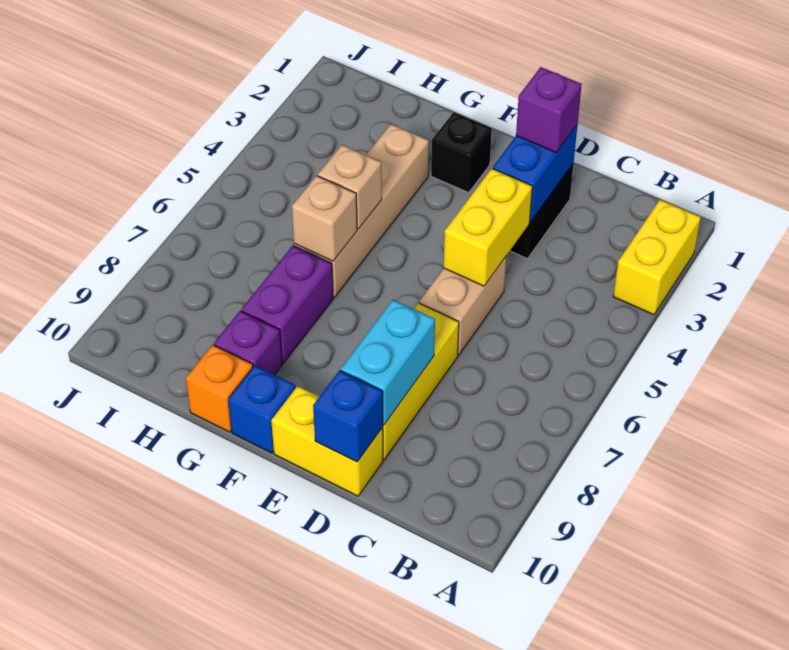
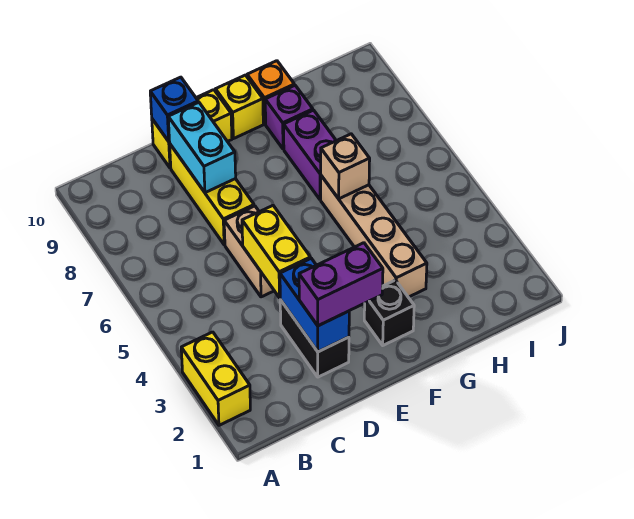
purple 1x1 brick [516,67,582,153] -> purple 1x2 brick [299,243,383,326]
blue 1x1 brick [228,365,296,453] -> yellow 1x1 brick [216,75,263,139]
tan 1x1 brick [318,145,382,229] -> none

